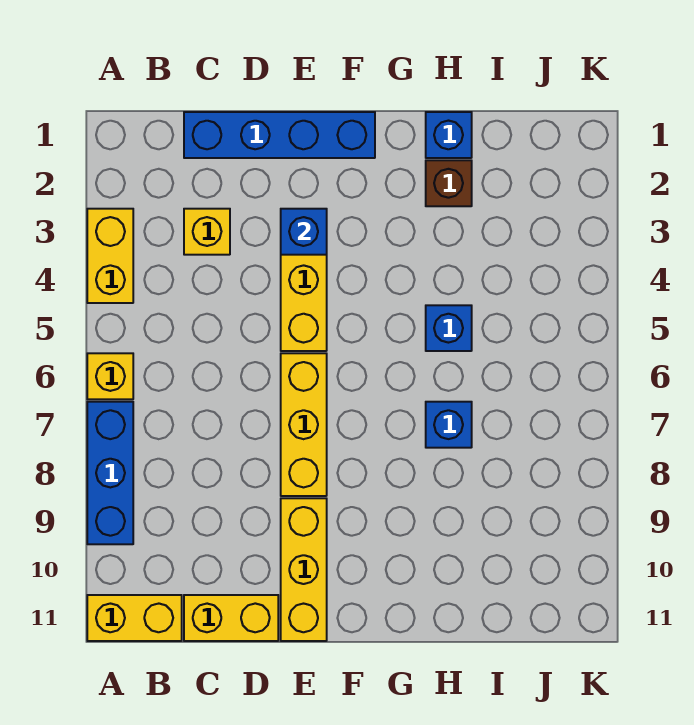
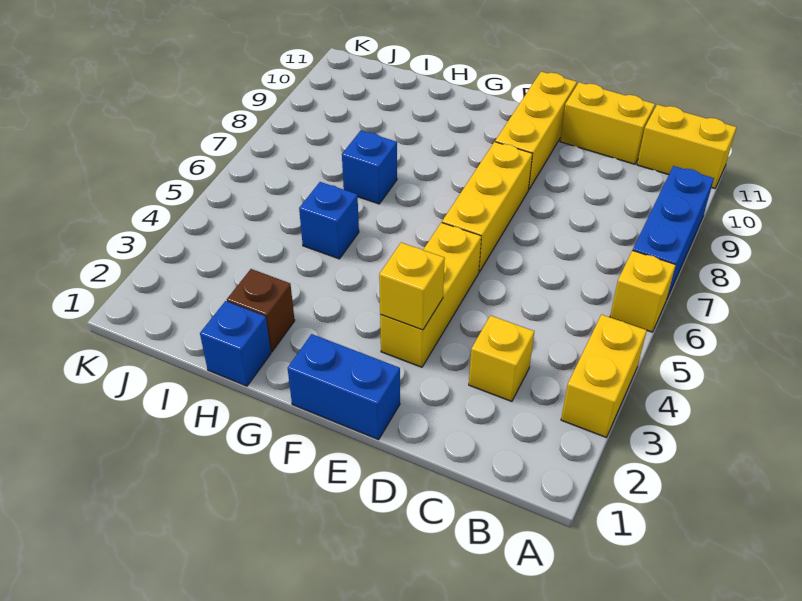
blue 1x4 brick [184,112,375,158] -> blue 1x2 brick [288,334,400,440]
blue 1x1 brick [281,209,327,255] -> yellow 1x1 brick [379,243,445,330]

